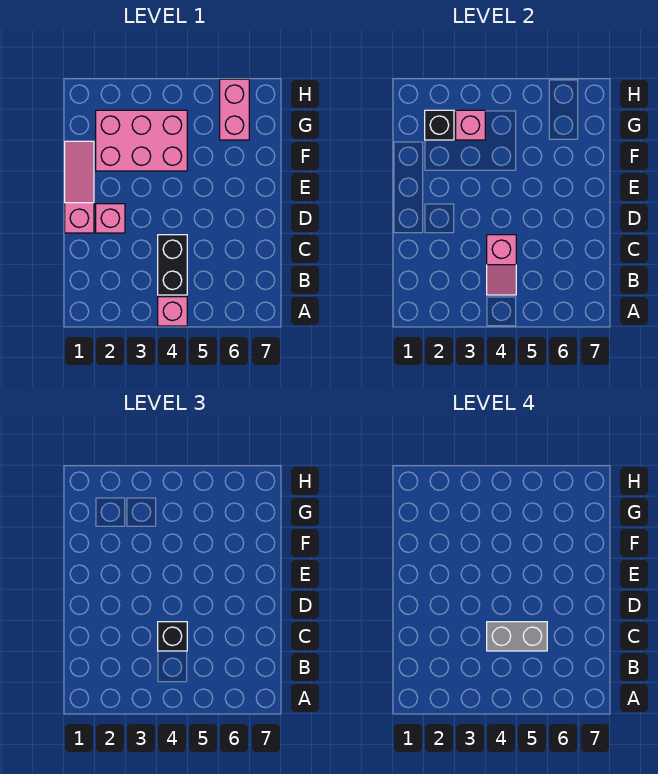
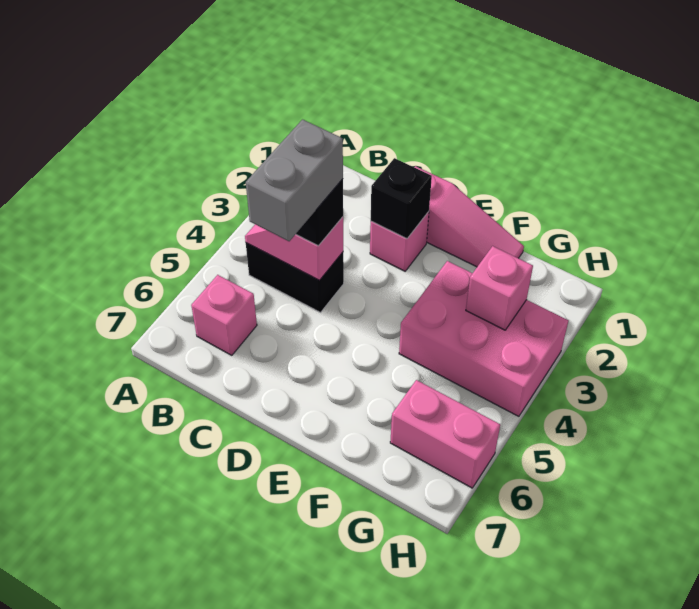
pink 1x1 brick [158,297,187,326] -> pink 1x1 brick moved to [191,275,257,355]
pink 2x3 brick [96,110,187,171] -> pink 2x3 brick turned to [399,261,568,416]
black 1x1 brick [425,110,454,140] -> black 1x1 brick moved to [371,158,432,238]

